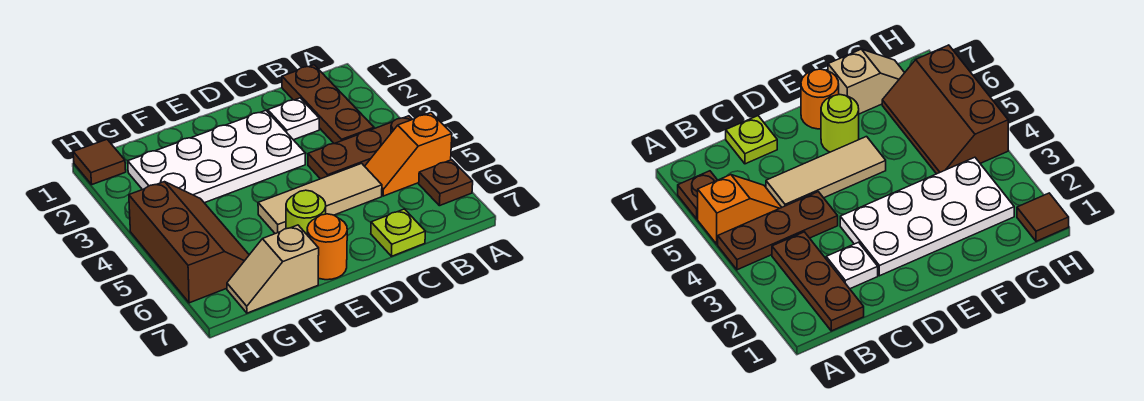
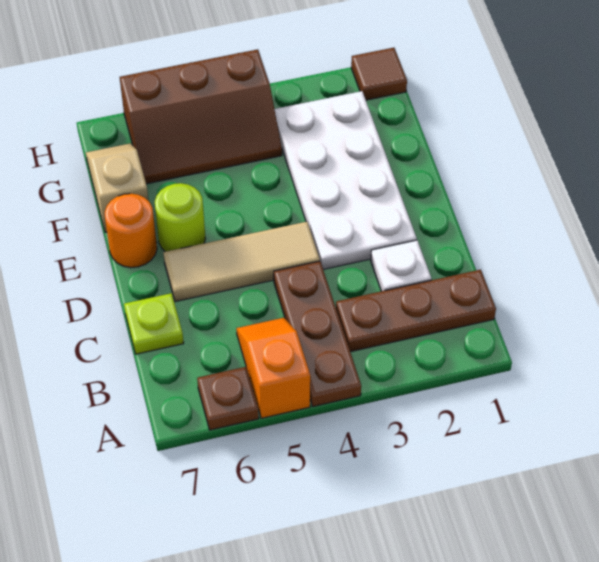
tan 1x3 tile [258,163,382,234] -> tan 1x3 tile turned to [163,222,320,302]

